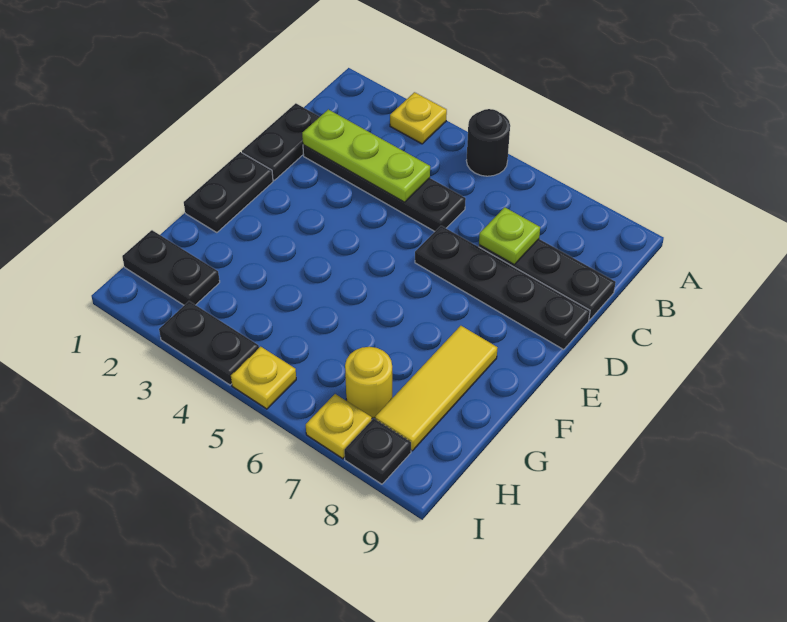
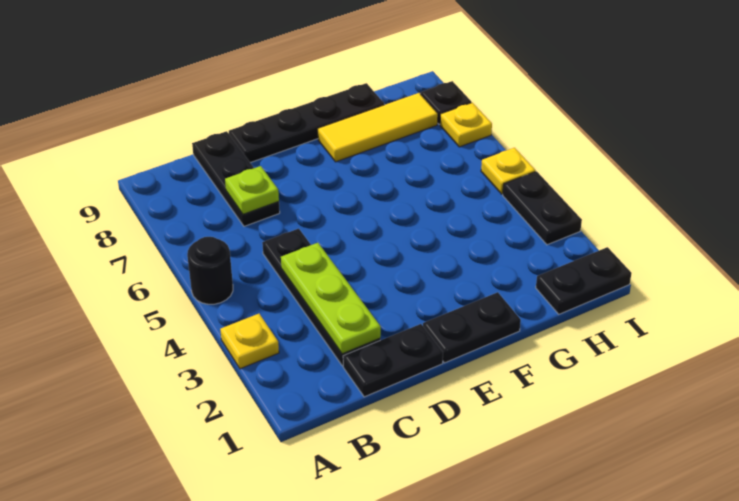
black 1x4 plate [415,226,590,350] -> black 1x4 plate turned to [229,83,384,163]
black 1x2 plate [122,230,220,305] -> black 1x2 plate turned to [536,247,632,314]
yellow 1x1 round brick [345,347,392,418] -> none

